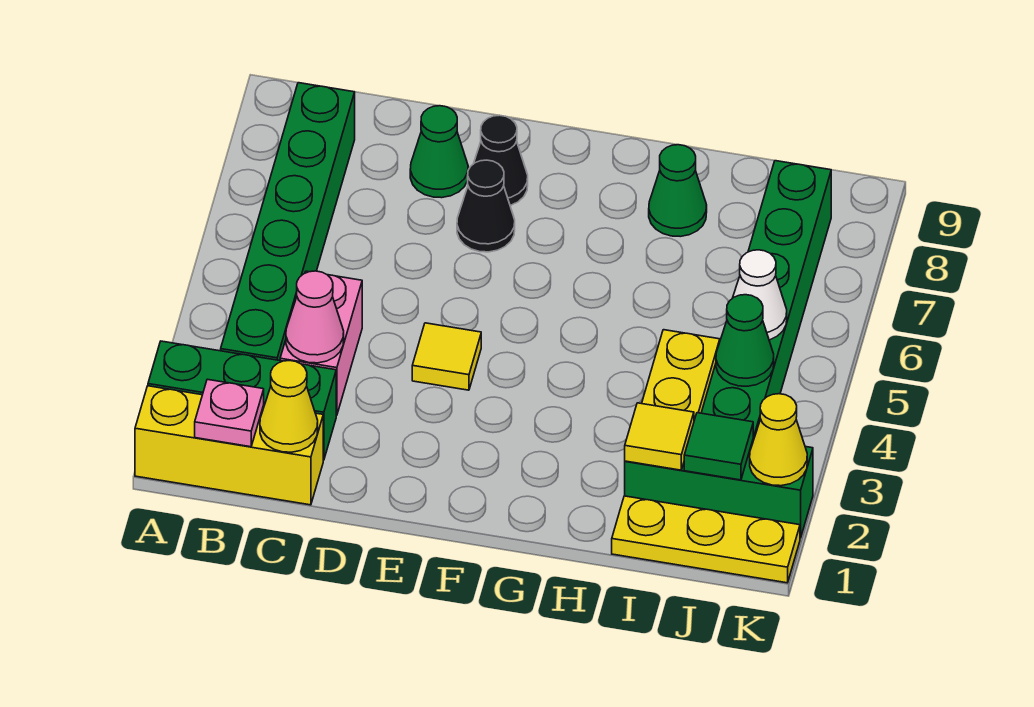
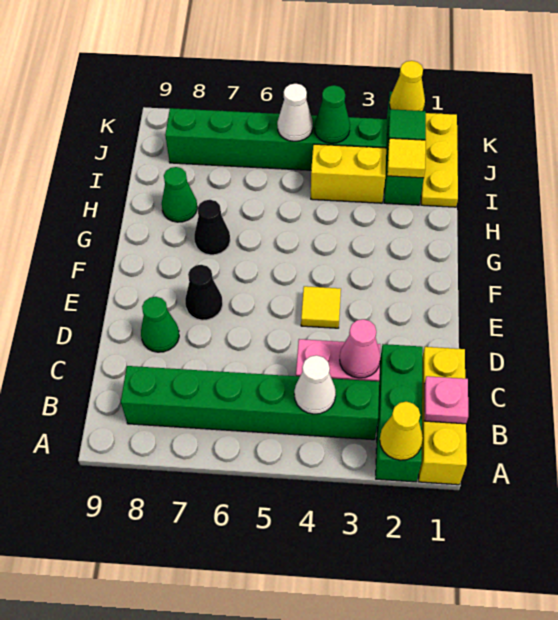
none -> white 1x1 cone [294,355,336,414]
yellow 1x1 cone [260,361,318,452] -> yellow 1x1 cone moved to [380,402,423,460]
black 1x1 cone [474,115,528,206] -> black 1x1 cone moved to [194,200,230,255]

